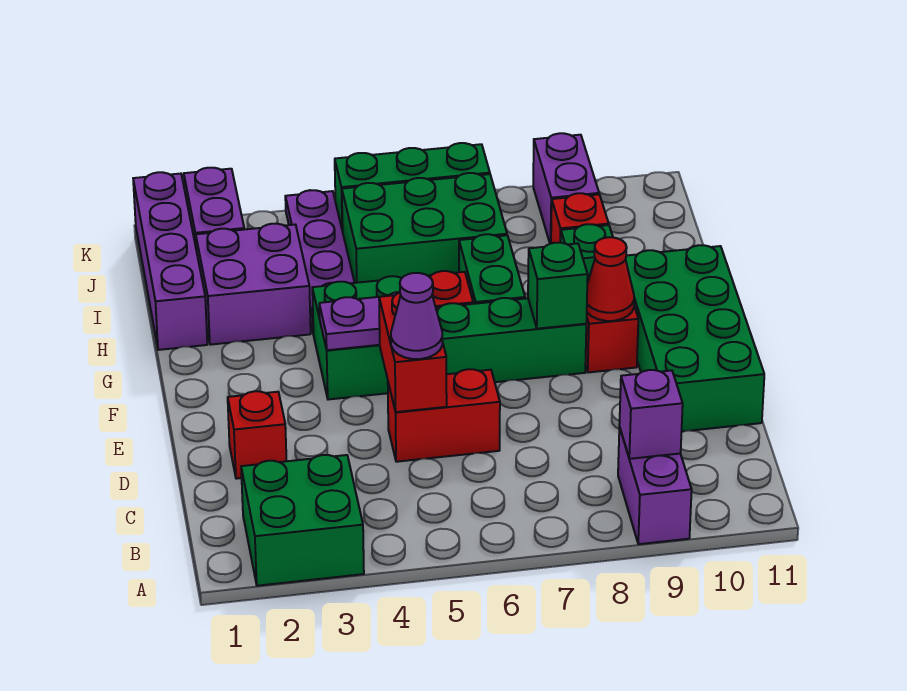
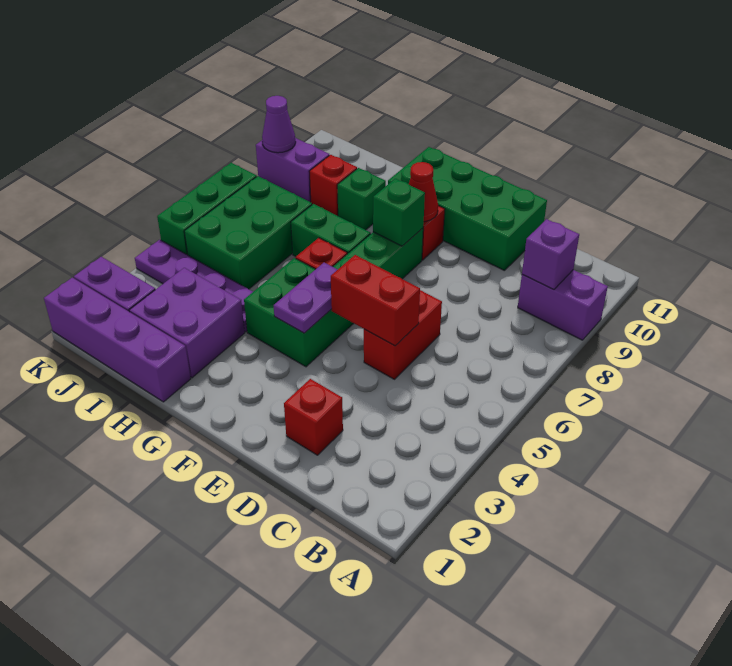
green 2x2 brick [241,455,364,586] -> none
purple 1x1 cone [391,273,442,359] -> purple 1x1 cone moved to [262,96,296,153]

